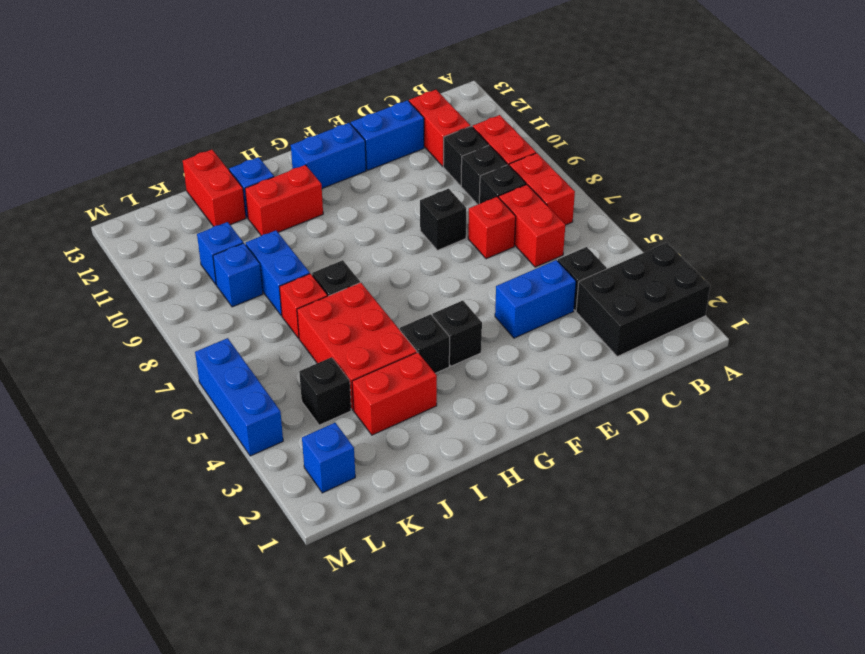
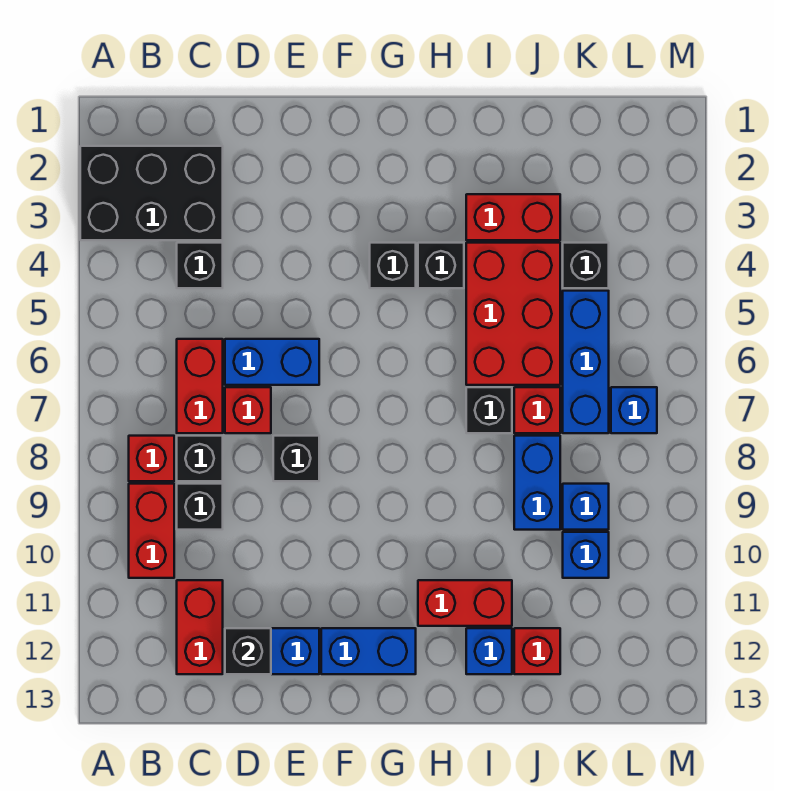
red 1x2 brick [509,153,575,225] -> red 1x1 brick [129,436,174,481]
black 1x1 brick [443,126,489,186] -> black 1x1 brick moved to [225,628,271,674]
blue 1x2 brick [495,260,576,338] -> blue 1x2 brick moved to [225,339,319,385]
red 1x2 brick [183,150,246,227] -> red 1x1 brick [514,628,560,674]
blue 1x1 brick [302,423,355,493] -> blue 1x1 brick moved to [611,387,657,433]
blue 1x3 brick [195,338,283,456] -> blue 1x3 brick moved to [563,291,609,433]

